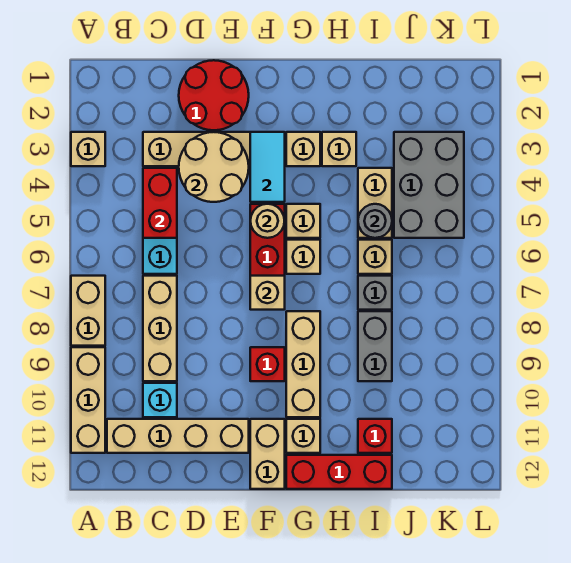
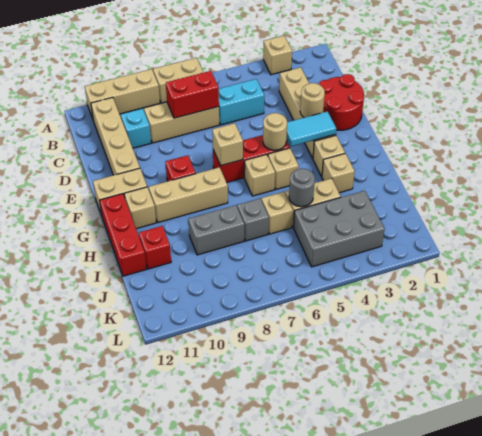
red 1x2 brick [143,168,177,238] -> red 1x2 brick moved to [166,71,219,118]
tan 2x2 round brick [179,132,249,202] -> tan 1x1 round brick [300,83,325,118]

